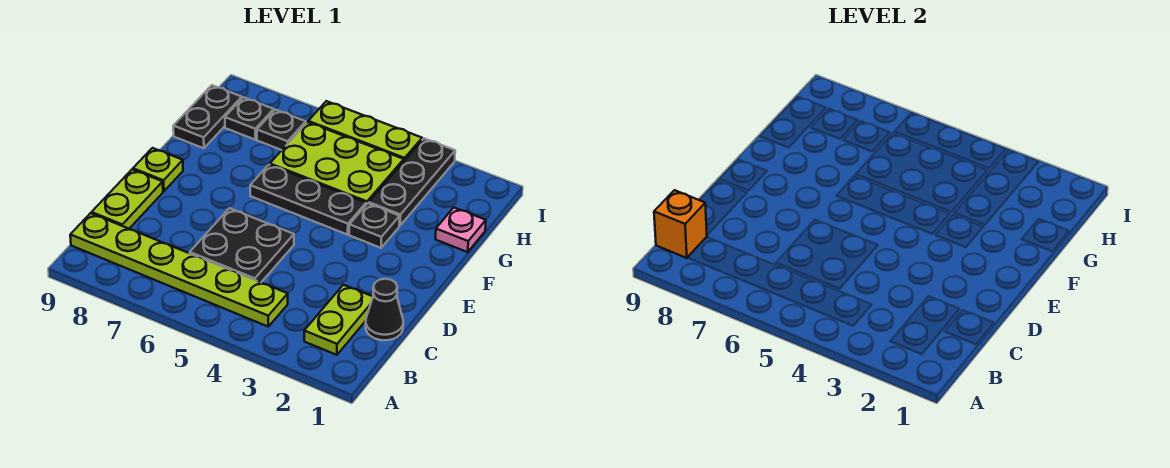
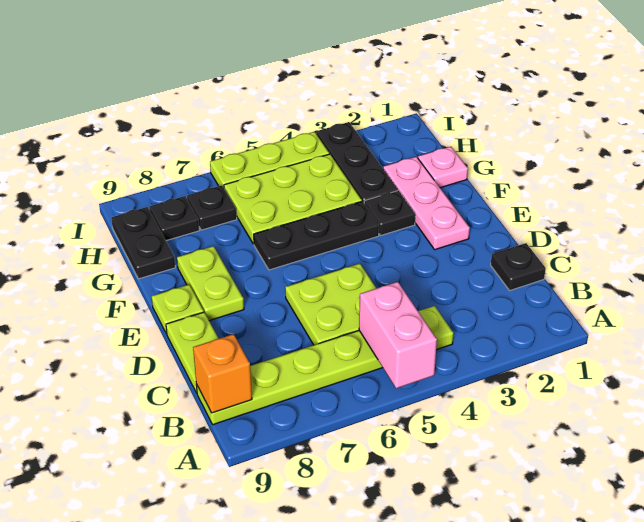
none -> pink 1x2 brick [359,282,437,388]
lime 1x2 plate [304,285,373,355] -> lime 1x2 plate moved to [177,246,244,321]
black 1x1 cone [366,279,403,340] -> black 1x1 plate [491,243,546,290]
black 2x2 plate [190,208,294,282] -> lime 2x2 plate [285,264,376,345]
none -> pink 1x3 plate [383,157,470,250]

